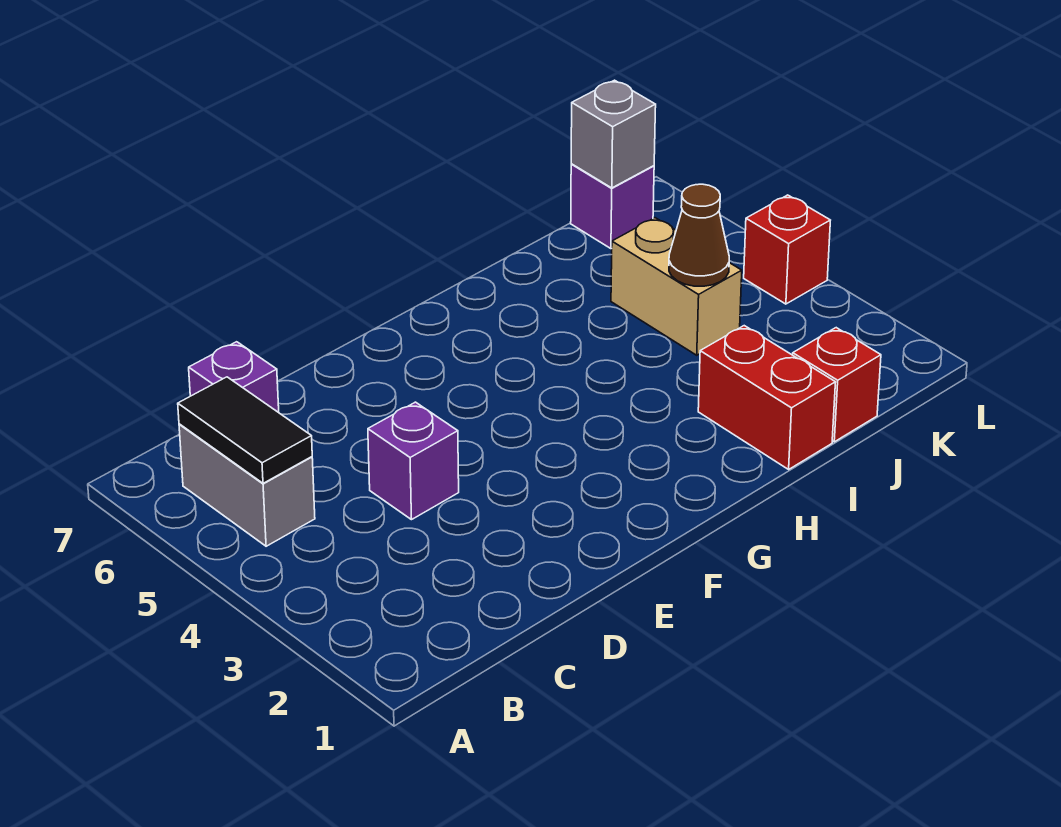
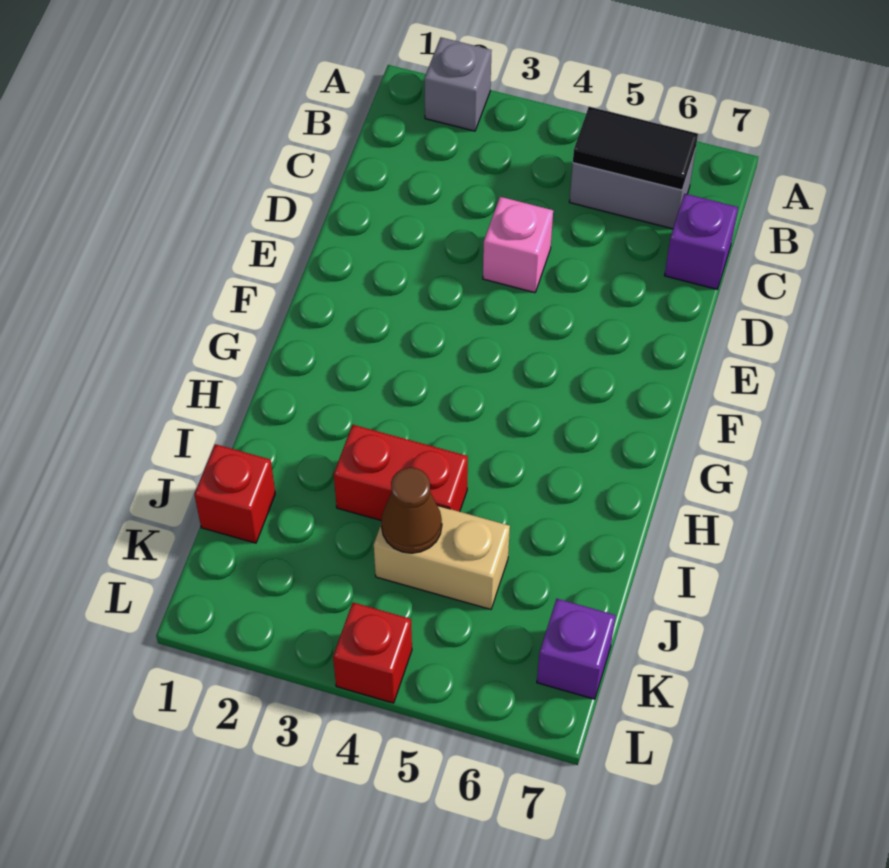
purple 1x1 brick [368,402,459,520] -> pink 1x1 brick [483,197,553,293]
red 1x2 brick [698,326,836,469] -> red 1x2 brick moved to [334,425,468,520]
grey 1x1 brick [571,80,656,188] -> grey 1x1 brick moved to [424,37,492,131]

